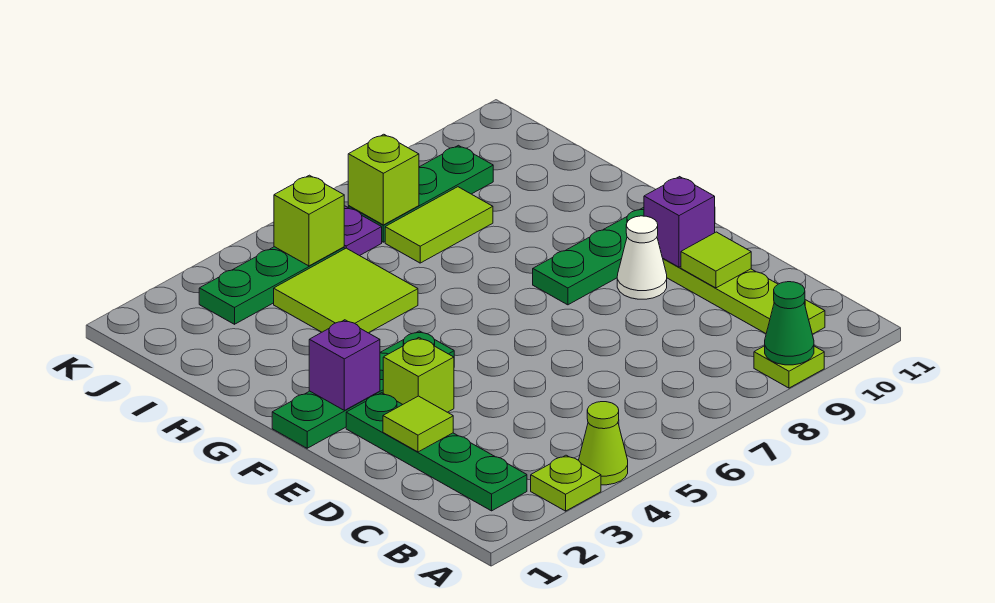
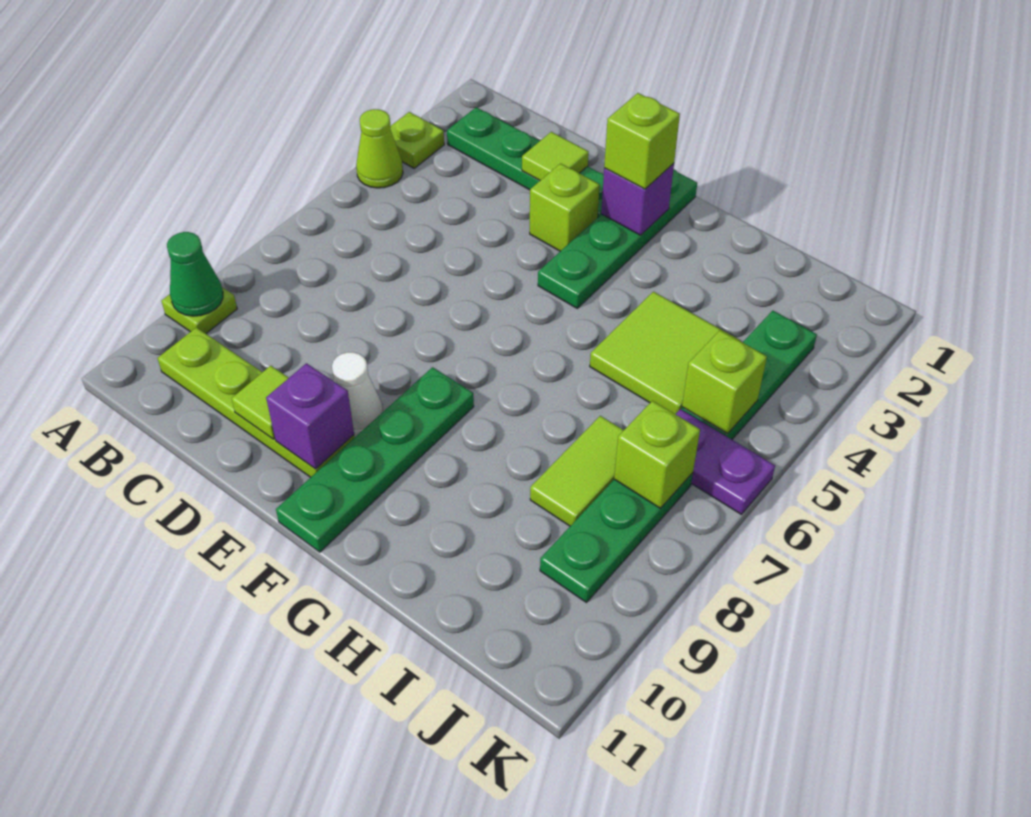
none -> lime 1x1 brick [604,93,680,189]

